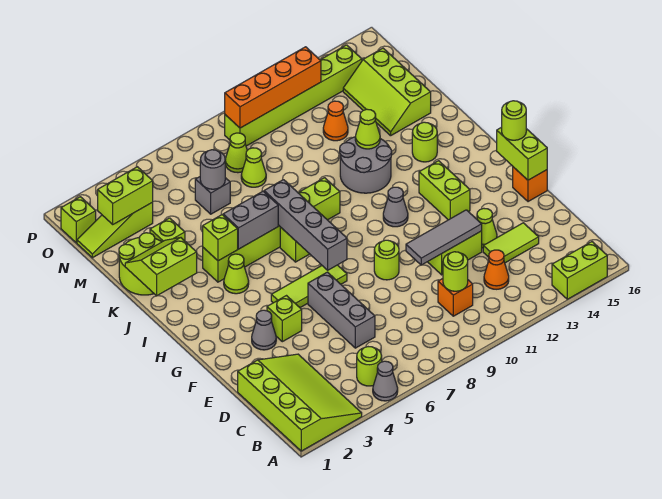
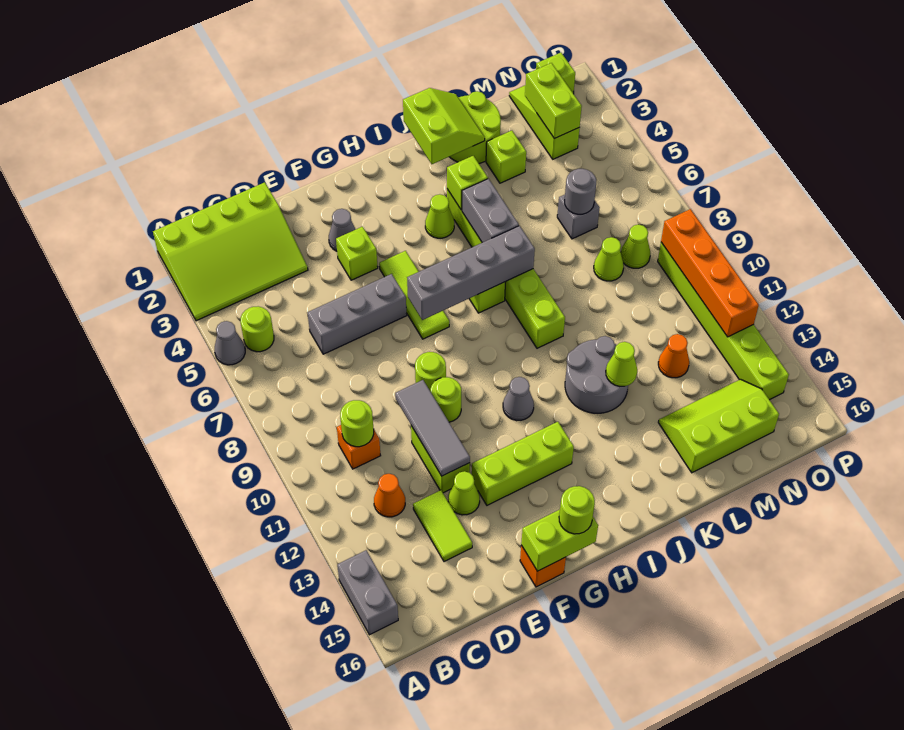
lime 1x2 brick [552,242,607,299] -> grey 1x2 brick [337,550,398,635]
lime 1x2 brick [419,161,470,220] -> lime 1x3 brick [472,422,574,505]
lime 1x1 round brick [412,122,437,162] -> lime 1x1 round brick moved to [430,377,461,422]

